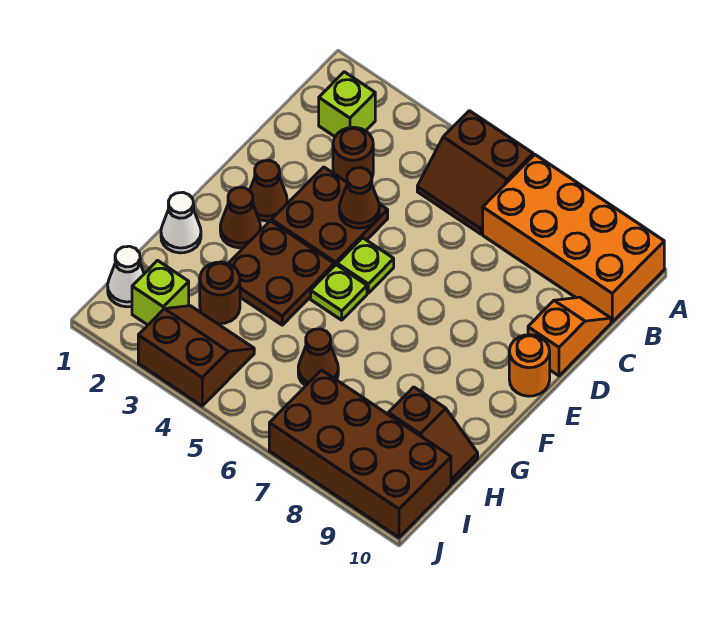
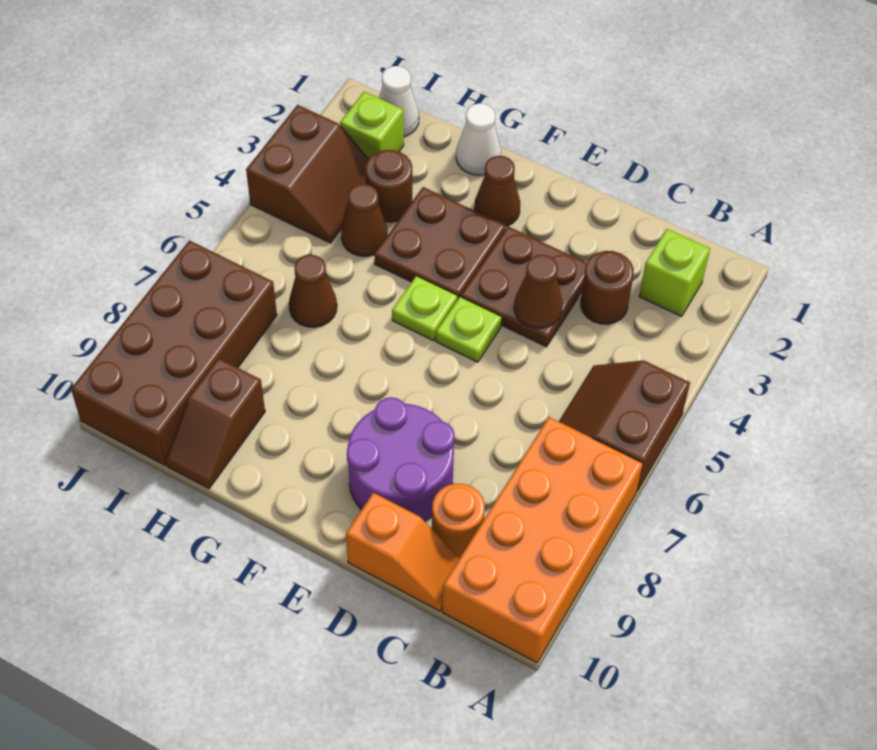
none -> purple 2x2 round brick [347,397,454,521]
brown 1x1 cone [250,160,287,221] -> brown 1x1 cone moved to [341,184,388,256]
orange 1x1 round brick [509,335,550,396] -> orange 1x1 round brick moved to [432,484,485,558]

